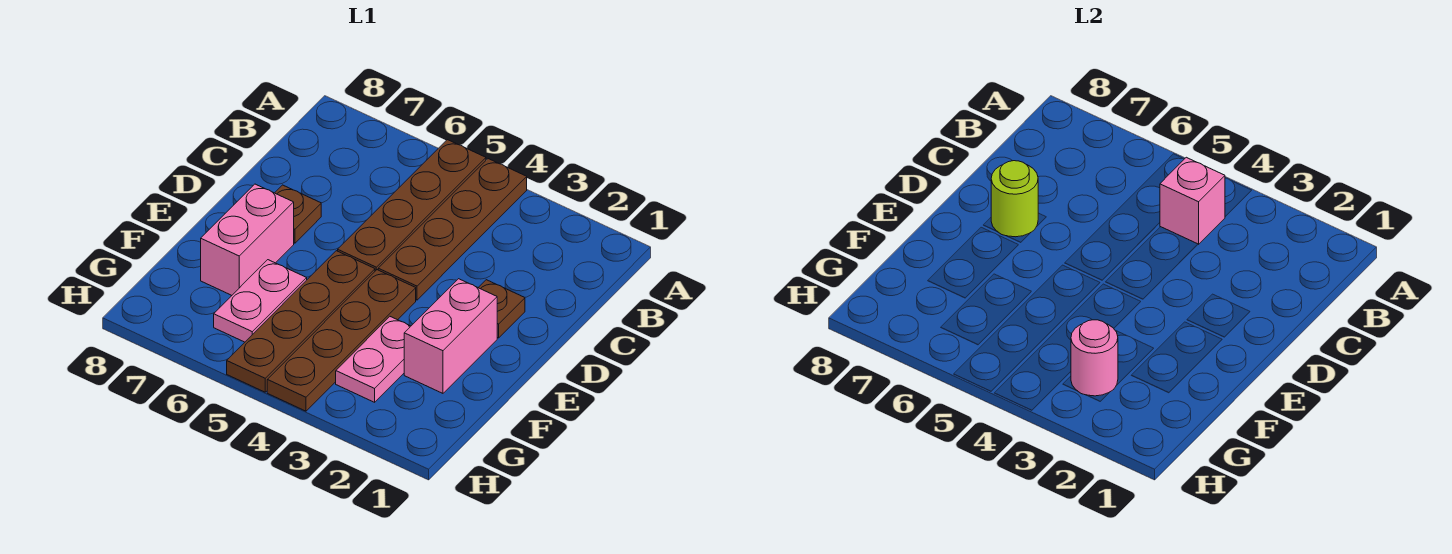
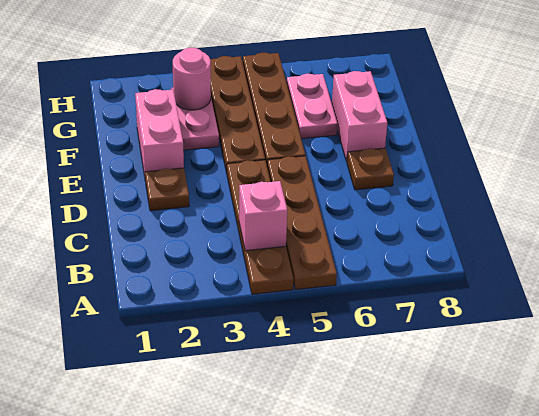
lime 1x1 round brick [991,161,1038,237] -> none

